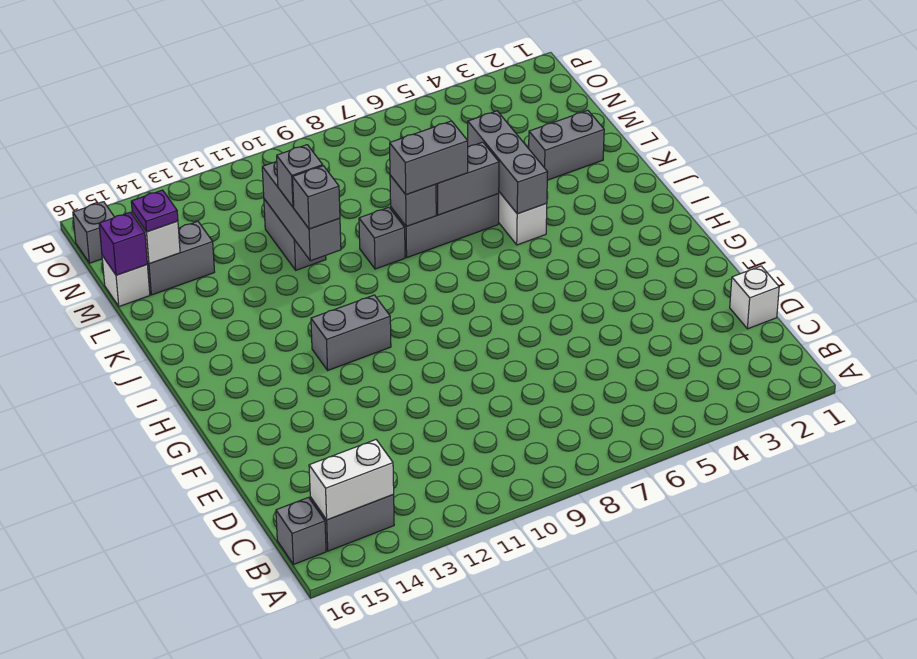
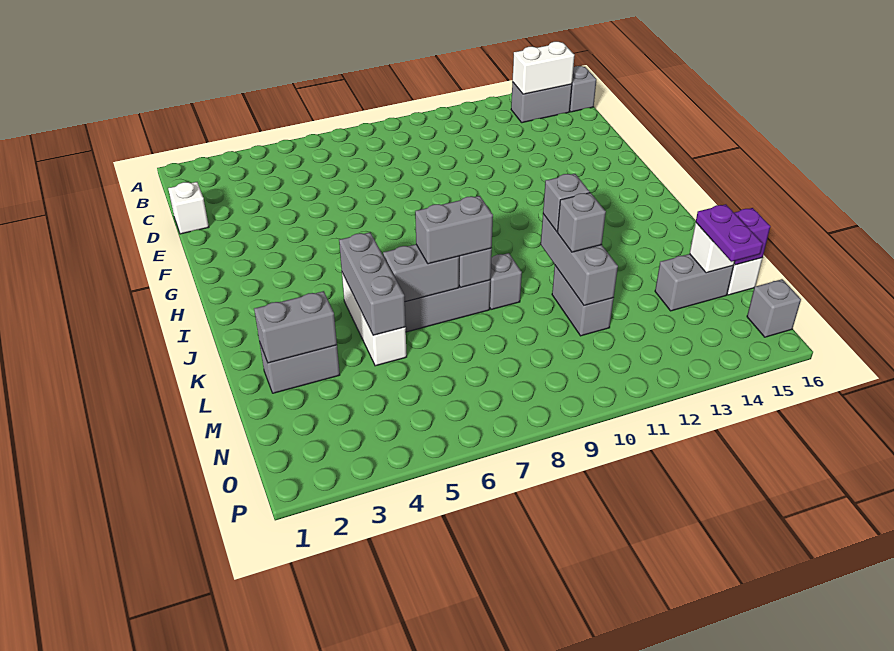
grey 1x2 brick [311,295,391,370] -> grey 1x2 brick moved to [254,291,337,363]
purple 1x1 plate [131,190,178,232] -> purple 1x2 plate [696,204,763,262]

